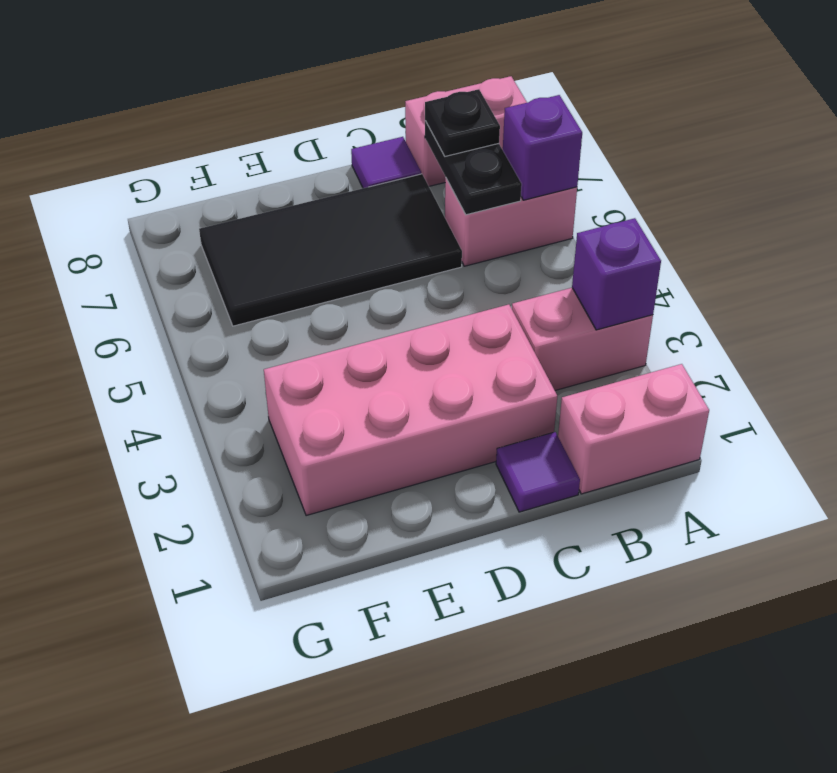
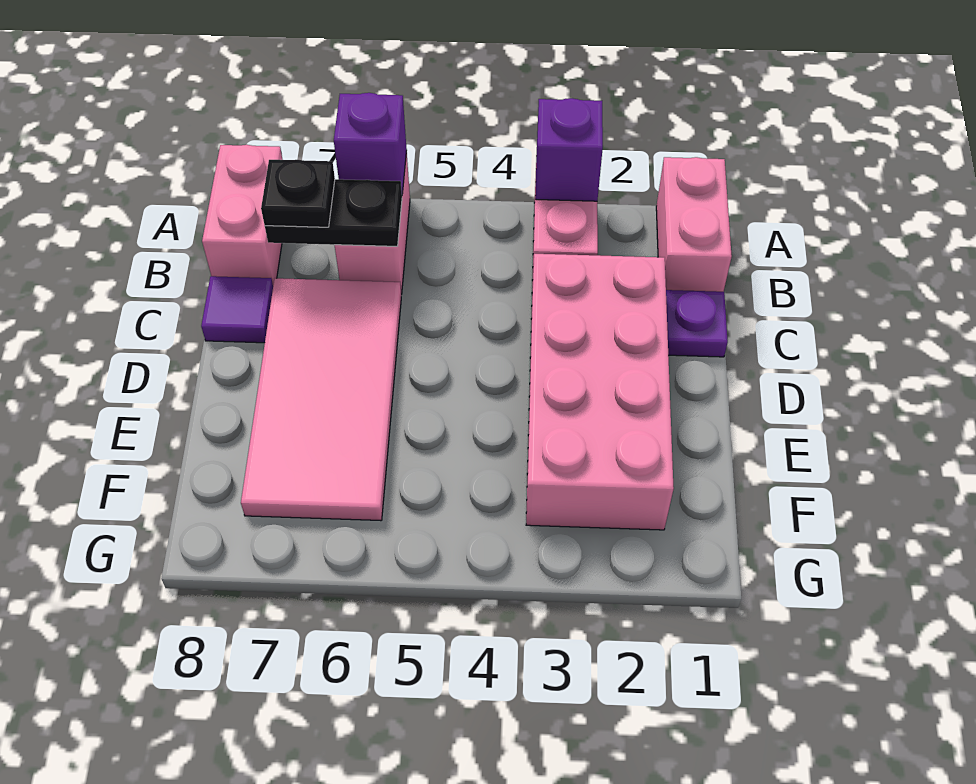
purple 1x1 tile [496,432,580,512] -> purple 1x1 plate [666,290,728,357]
black 2x4 tile [199,174,462,326] -> pink 2x4 tile [241,278,401,521]

